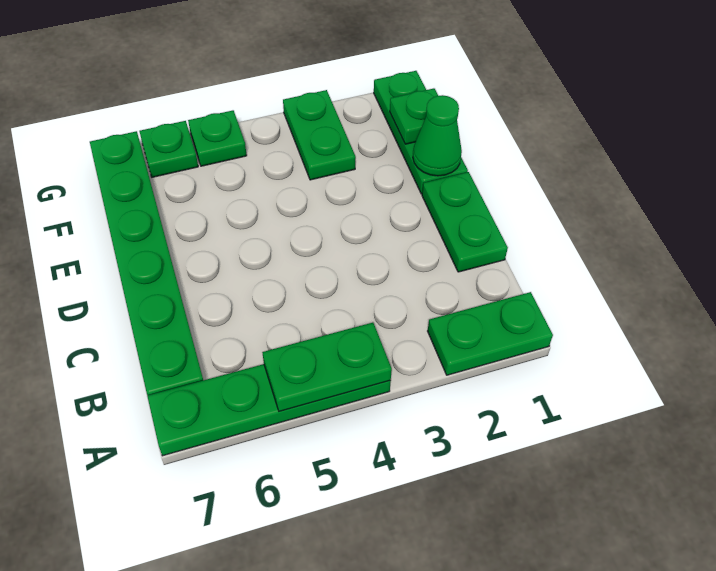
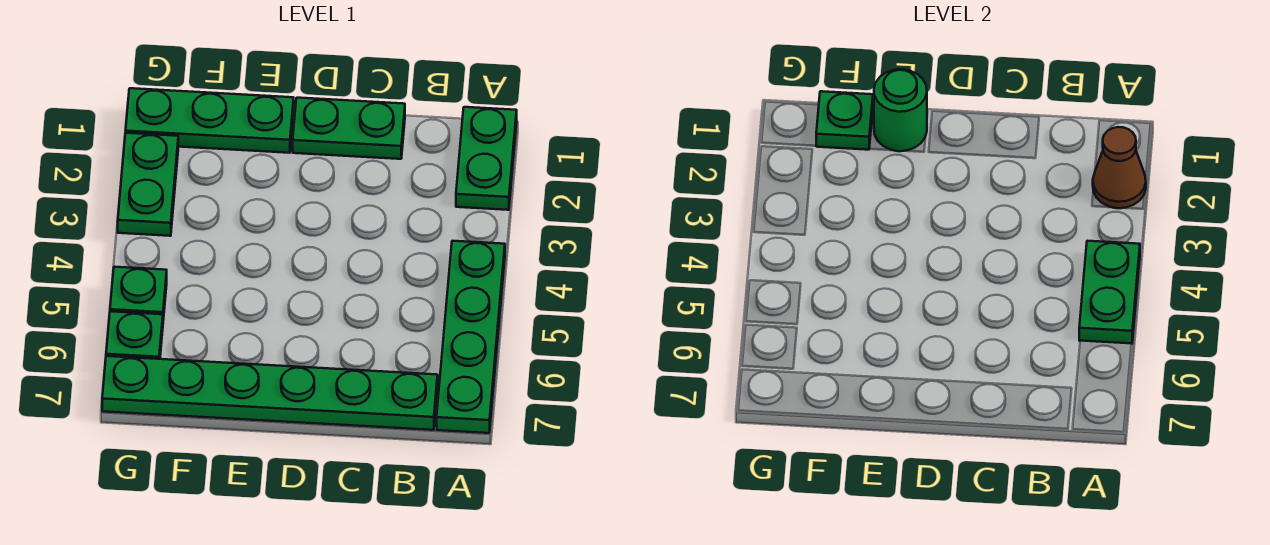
none -> brown 1x1 cone [1093,127,1146,208]
green 1x1 cone [413,95,462,176] -> green 1x1 round brick [874,69,927,151]
green 1x2 plate [283,90,356,180] -> green 1x2 plate turned to [118,133,178,236]

